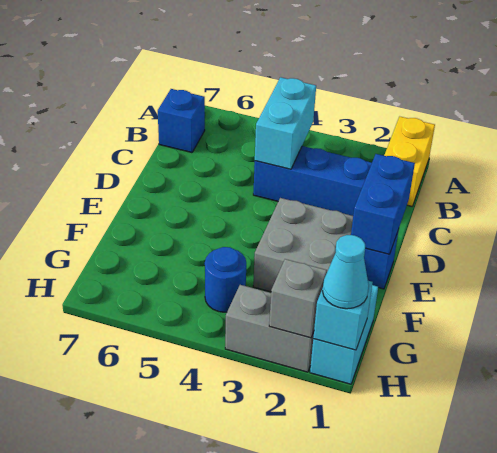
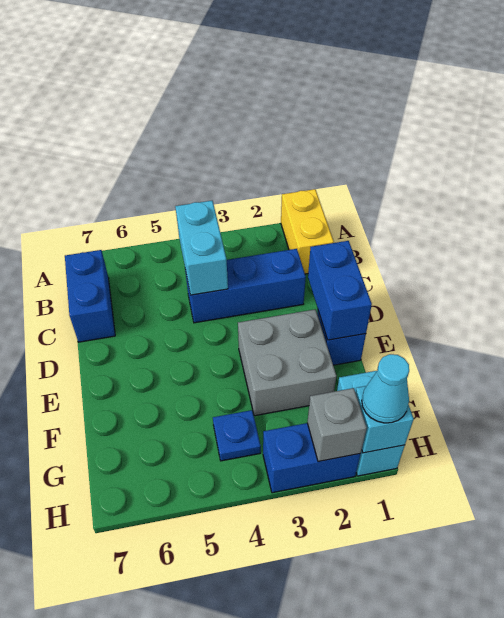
blue 1x1 brick [158,89,205,153] -> blue 1x2 brick [65,250,115,342]
blue 1x1 round brick [205,247,246,312] -> blue 1x1 plate [213,410,261,461]
grey 1x2 brick [225,285,314,372] -> blue 1x2 brick [263,423,360,493]

